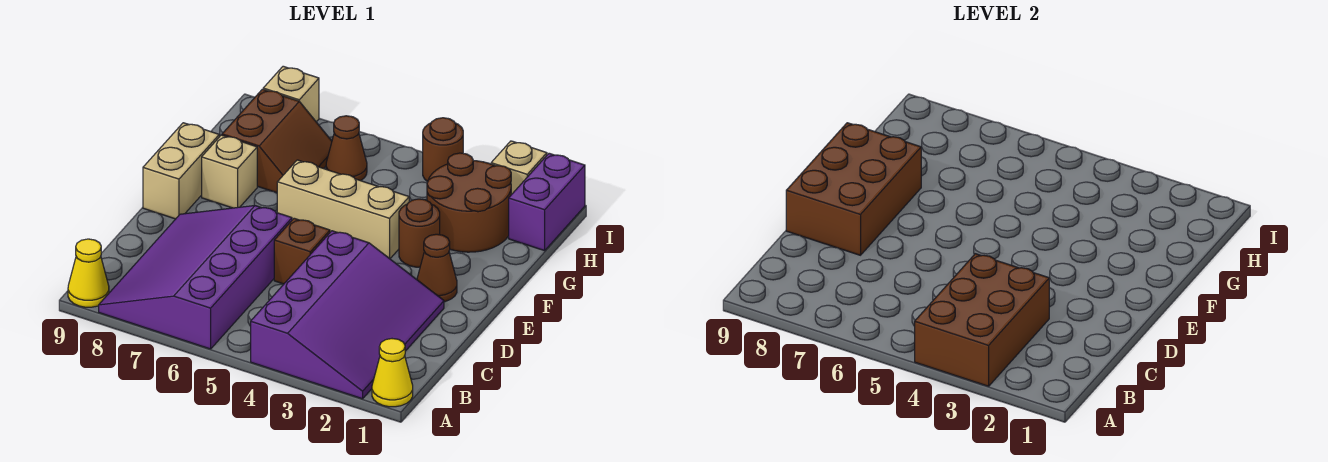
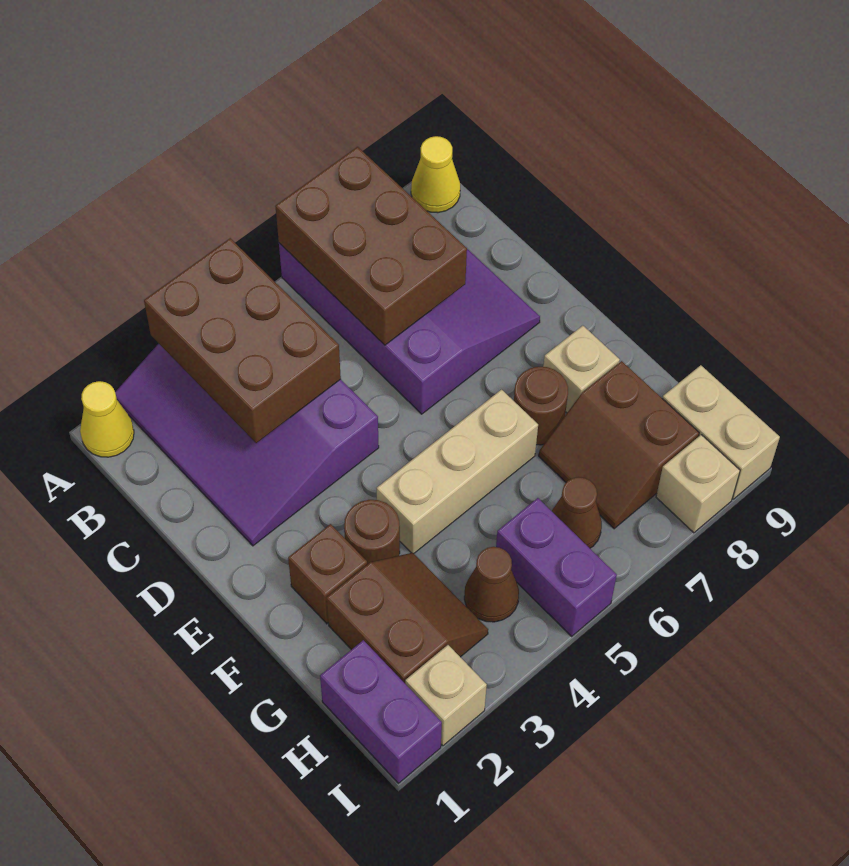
brown 1x1 brick [274,218,330,284] -> brown 1x1 brick moved to [288,524,367,623]
brown 2x3 brick [786,123,921,255] -> brown 2x3 brick moved to [275,147,467,345]
brown 1x1 cone [417,234,457,302] -> brown 1x1 cone moved to [464,547,519,622]
tan 1x2 brick [143,123,219,219] -> tan 1x2 brick moved to [662,365,780,499]
brown 2x2 round brick [427,153,511,252] -> brown 2x2 slope [327,553,488,683]
none -> purple 1x2 brick [496,498,617,636]
brown 1x1 round brick [423,118,463,182] -> brown 1x1 round brick moved to [514,367,568,445]

